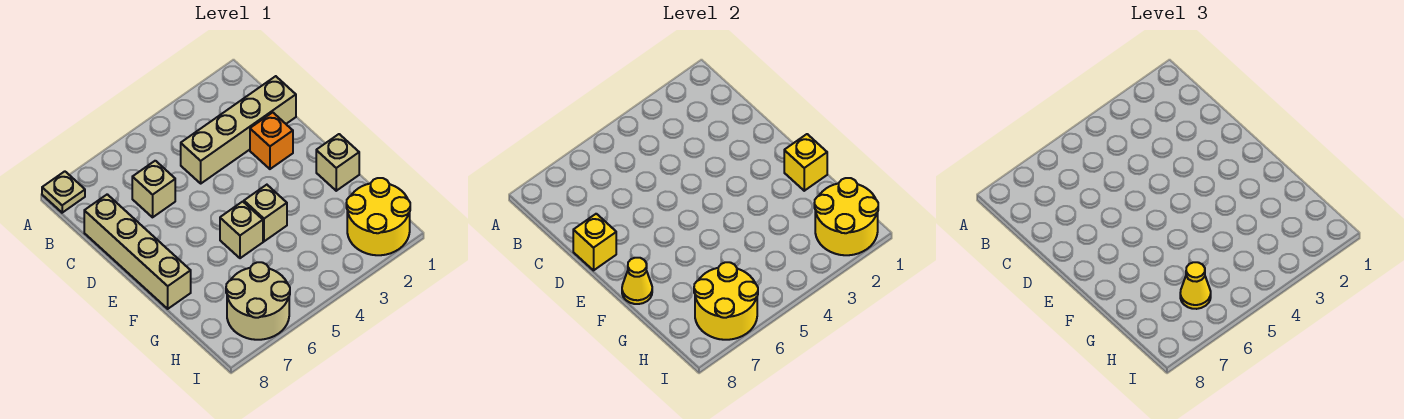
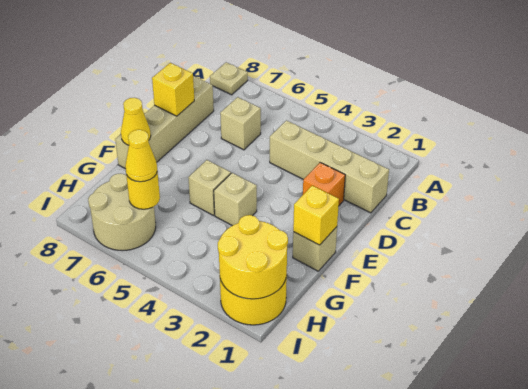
yellow 2x2 round brick [694,262,758,340] -> yellow 1x1 round brick [126,171,160,209]

